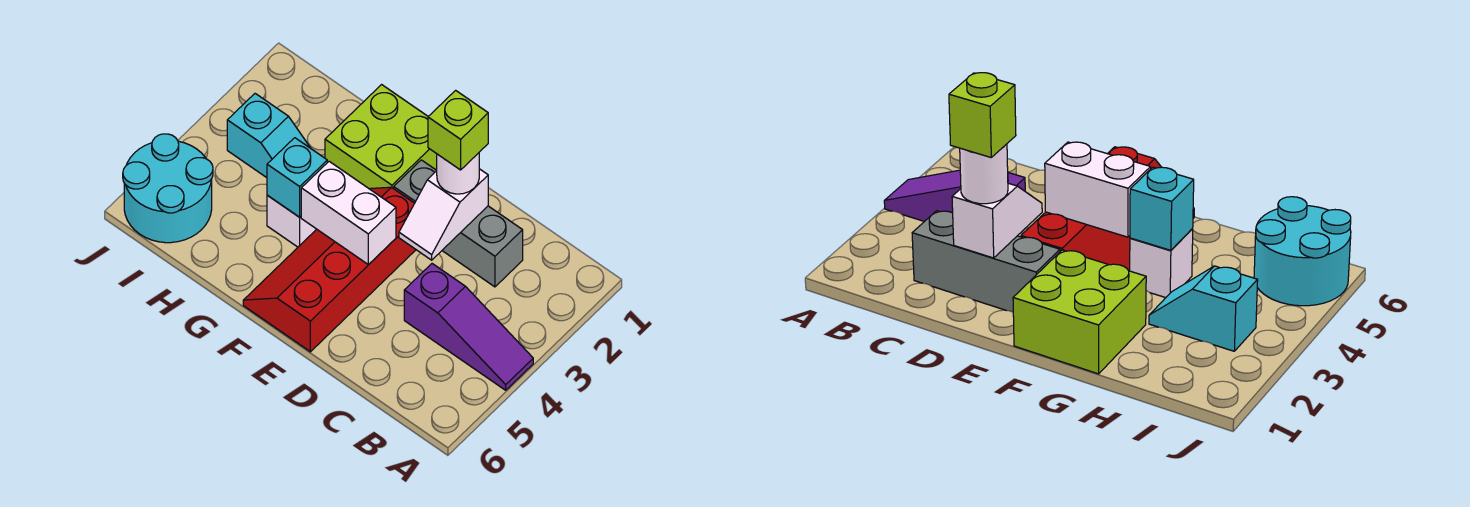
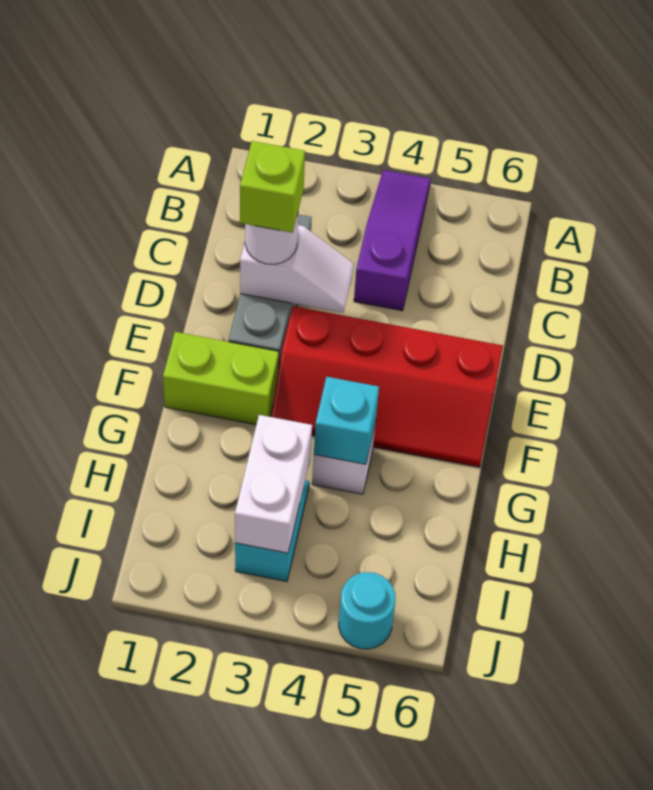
white 1x2 brick [301,161,396,265] -> white 1x2 brick moved to [235,415,312,553]
lime 2x2 brick [325,85,437,189] -> lime 1x2 brick [163,332,279,425]
cyan 2x2 round brick [123,134,213,243] -> cyan 1x1 round brick [339,572,395,649]

